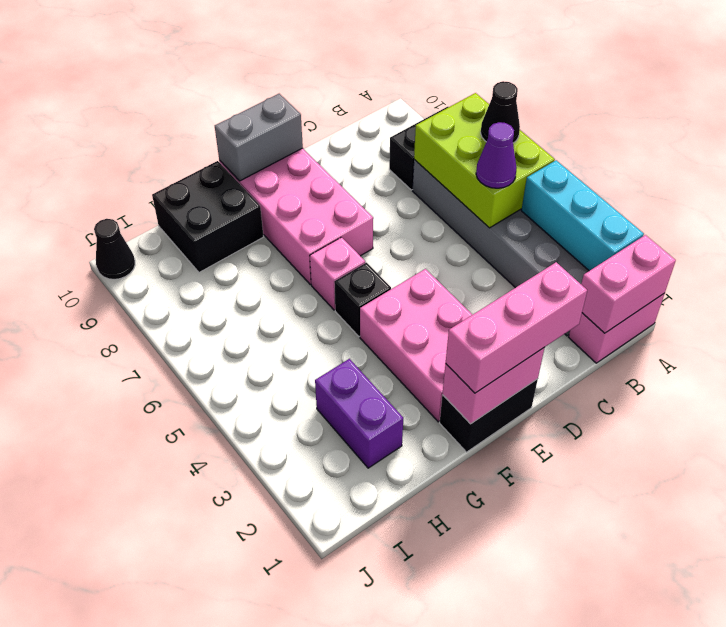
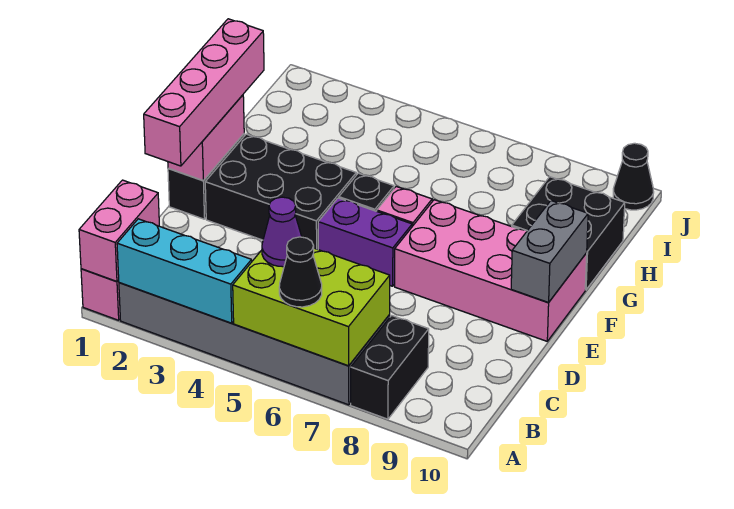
pink 1x3 brick [446,262,587,393] -> pink 1x4 brick [144,19,264,166]
pink 2x3 brick [360,269,472,422] -> black 2x3 brick [205,134,356,249]
purple 1x2 brick [315,359,403,468] -> purple 1x2 brick moved to [318,198,412,286]

